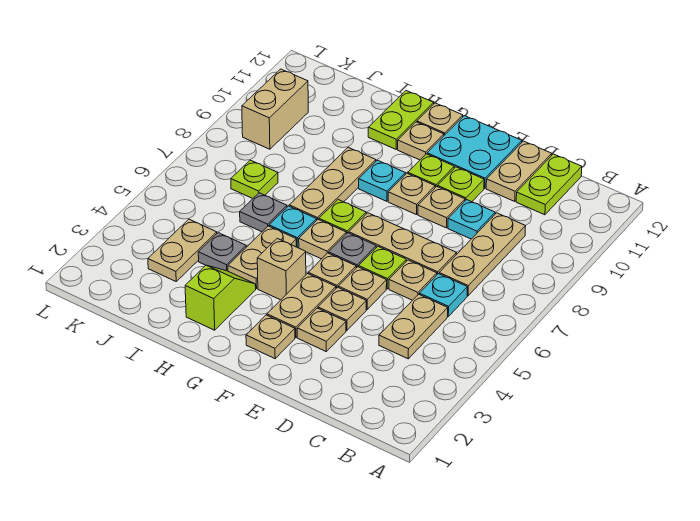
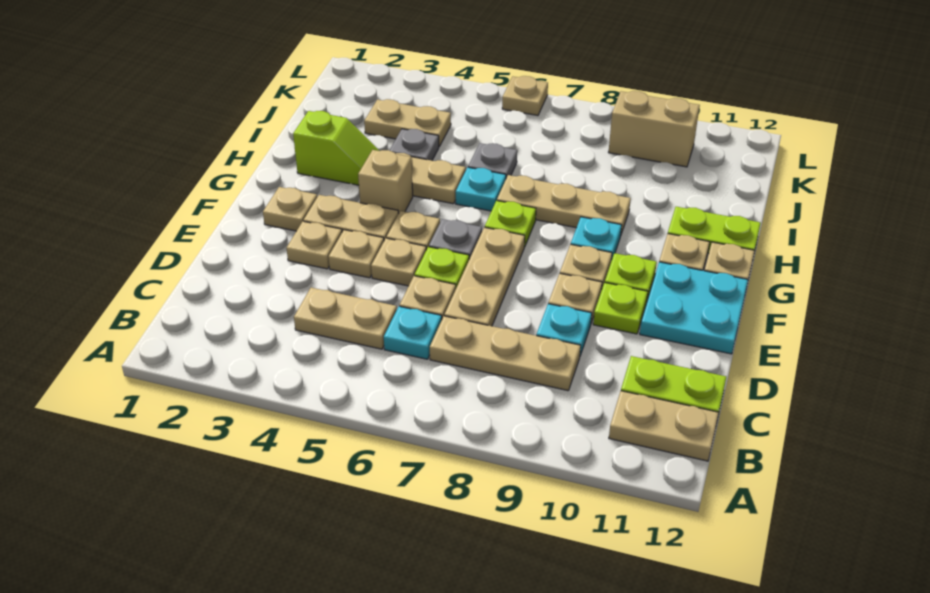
tan 1x2 plate [486,141,552,202] -> tan 1x2 plate moved to [609,391,719,461]
tan 1x1 plate [299,219,346,259] -> tan 1x1 plate moved to [502,76,548,116]
lime 1x1 plate [231,160,278,199] -> none

